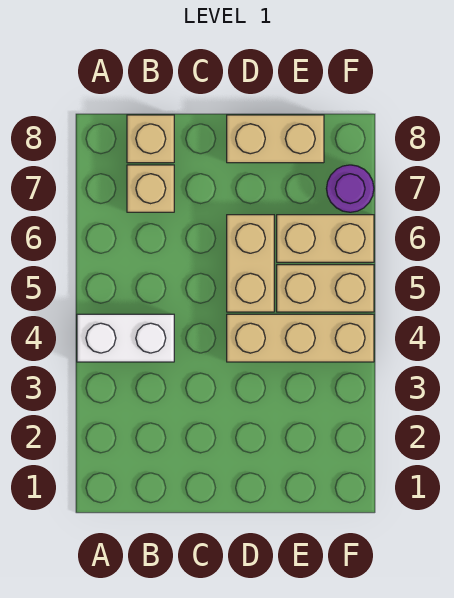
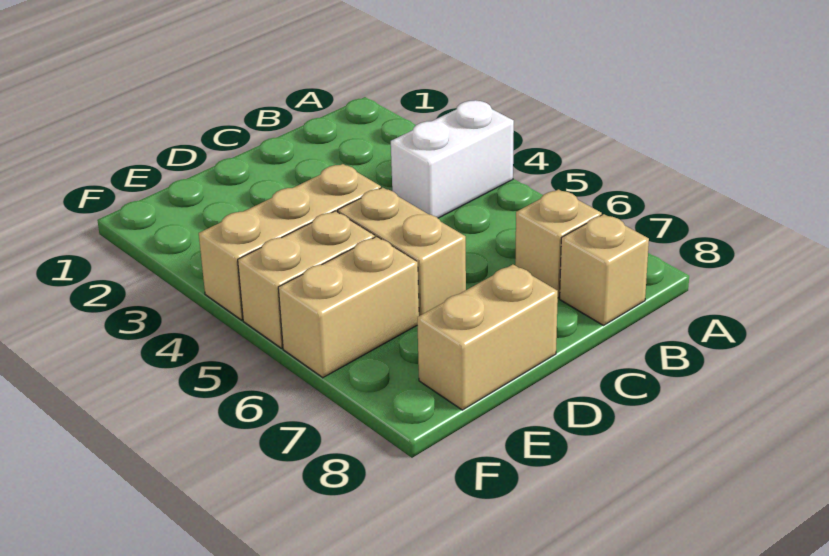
purple 1x1 round brick [326,165,374,212] -> none

